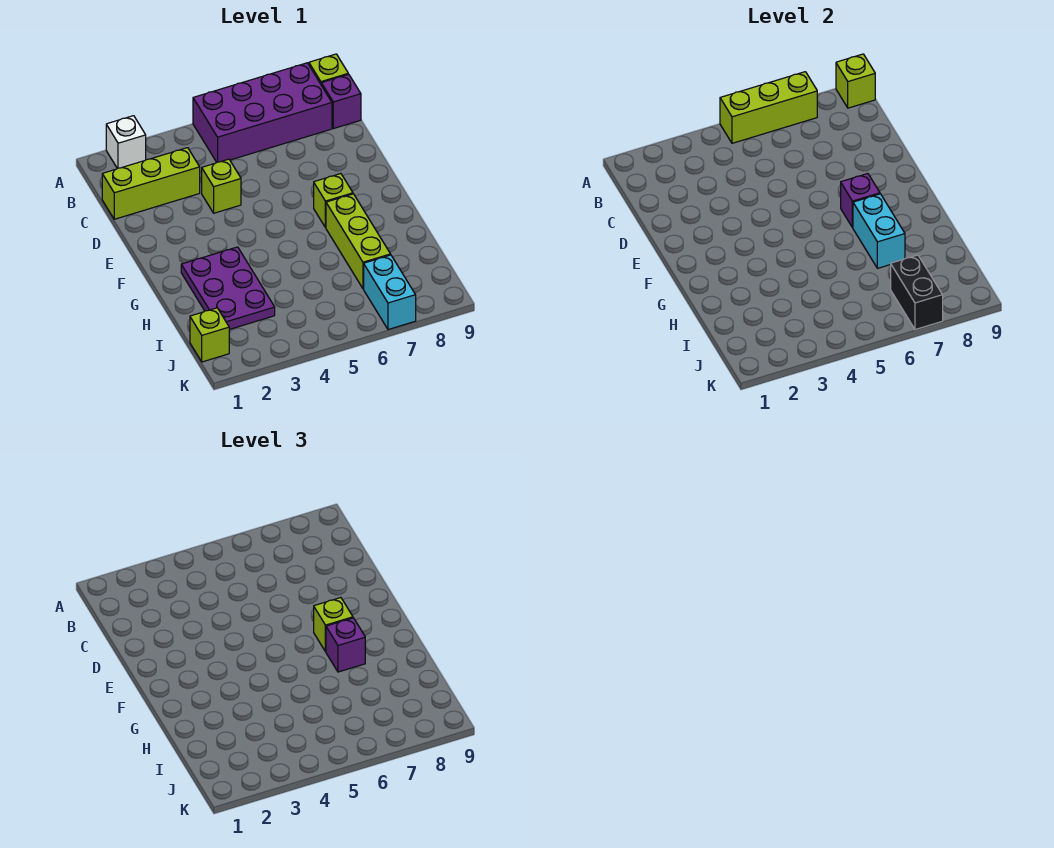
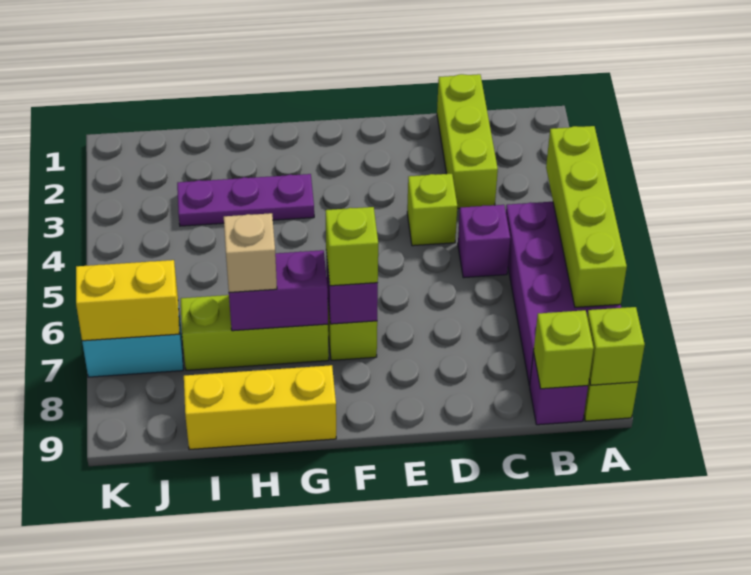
white 1x1 brick [106,116,146,169] -> none
lime 1x3 brick [720,72,817,143] -> lime 1x4 brick [546,126,627,307]
purple 2x3 plate [181,247,275,330] -> purple 1x3 plate [177,174,314,226]
cyan 1x2 brick [853,194,905,268] -> purple 1x2 brick [229,250,328,331]
purple 1x1 brick [326,618,365,672] -> purple 1x1 brick moved to [458,205,510,278]
none -> yellow 1x3 brick [184,365,336,450]
none -> tan 1x1 brick [224,213,277,292]
lime 1x1 brick [190,308,229,362] -> lime 1x1 brick moved to [534,310,594,389]
black 1x2 brick [891,255,943,330] -> yellow 1x2 brick [76,260,179,341]

